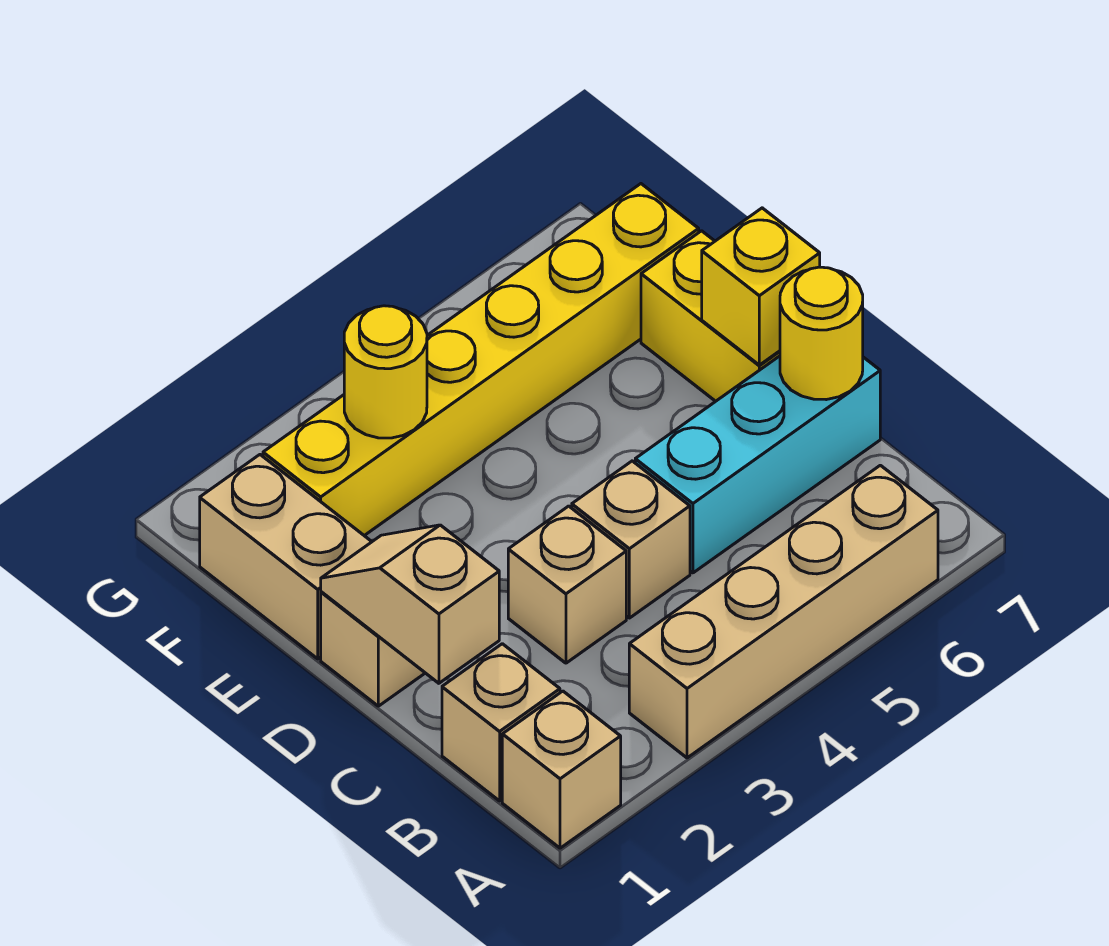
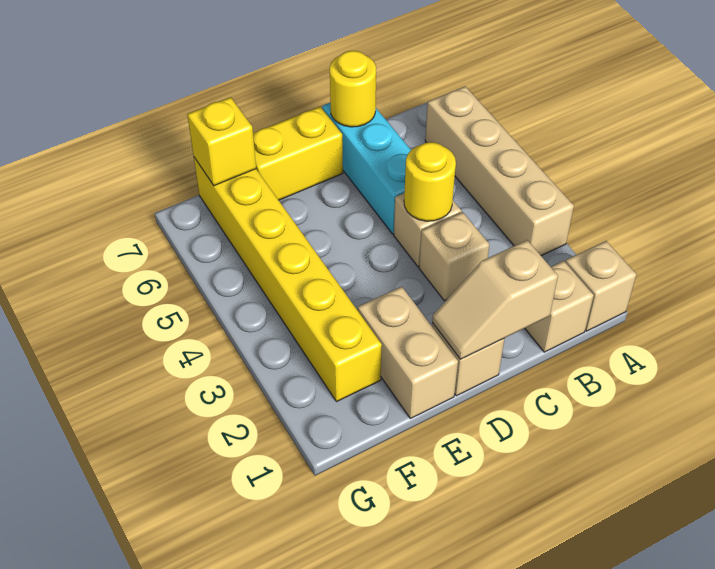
yellow 1x1 brick [702,208,820,365] -> yellow 1x1 brick moved to [187,97,256,186]
tan 1x2 brick [200,455,372,659] -> tan 1x2 brick turned to [358,287,458,419]
yellow 1x1 round brick [344,306,427,438] -> yellow 1x1 round brick moved to [404,142,456,221]

